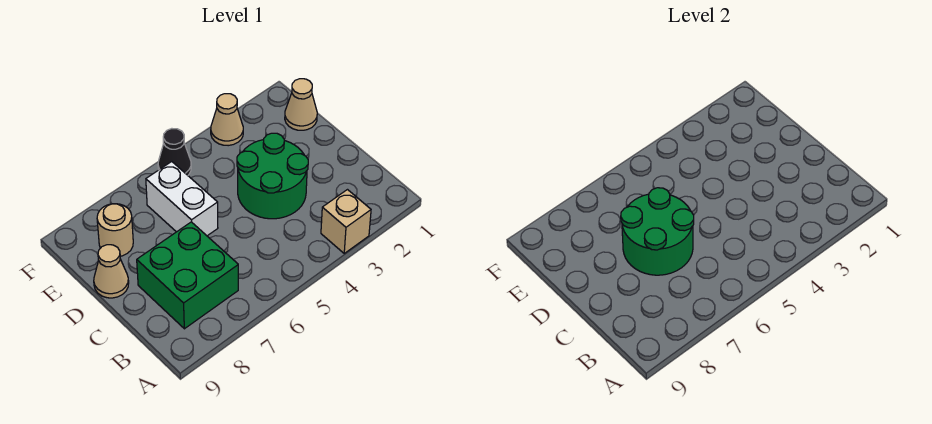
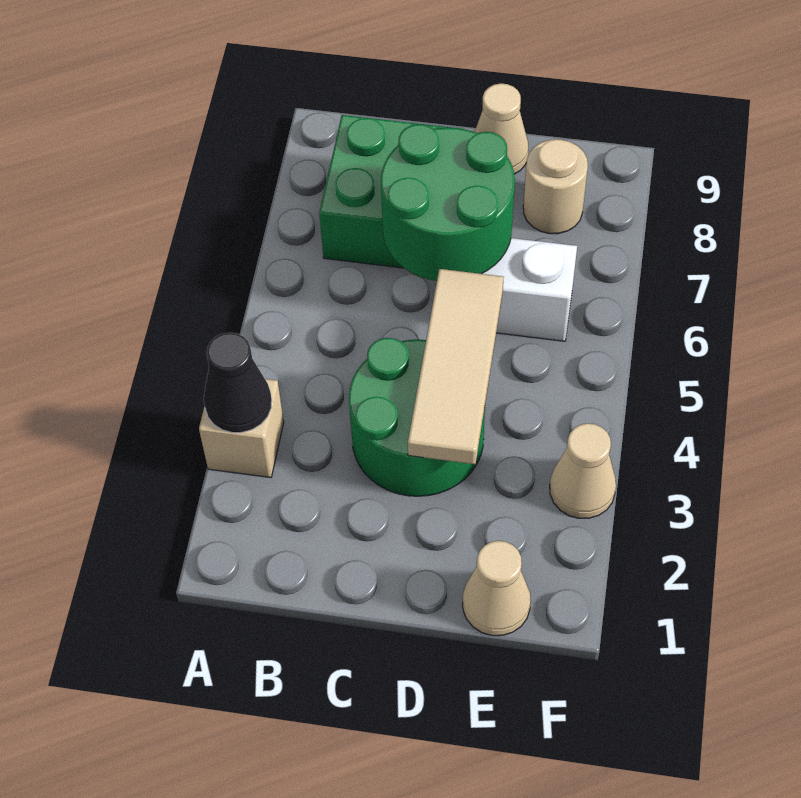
none -> tan 1x3 tile [408,269,504,464]
black 1x1 cone [158,129,191,175] -> black 1x1 cone moved to [204,333,272,433]

